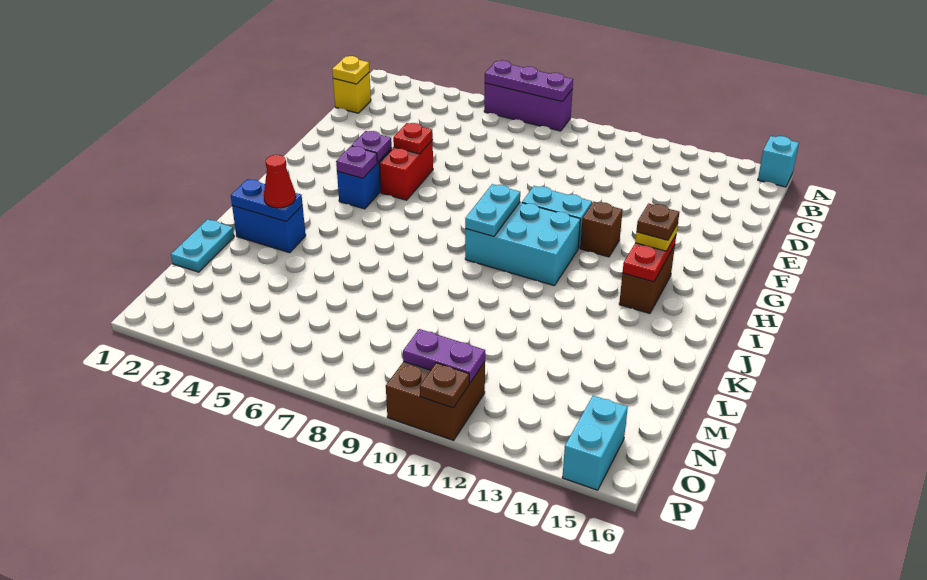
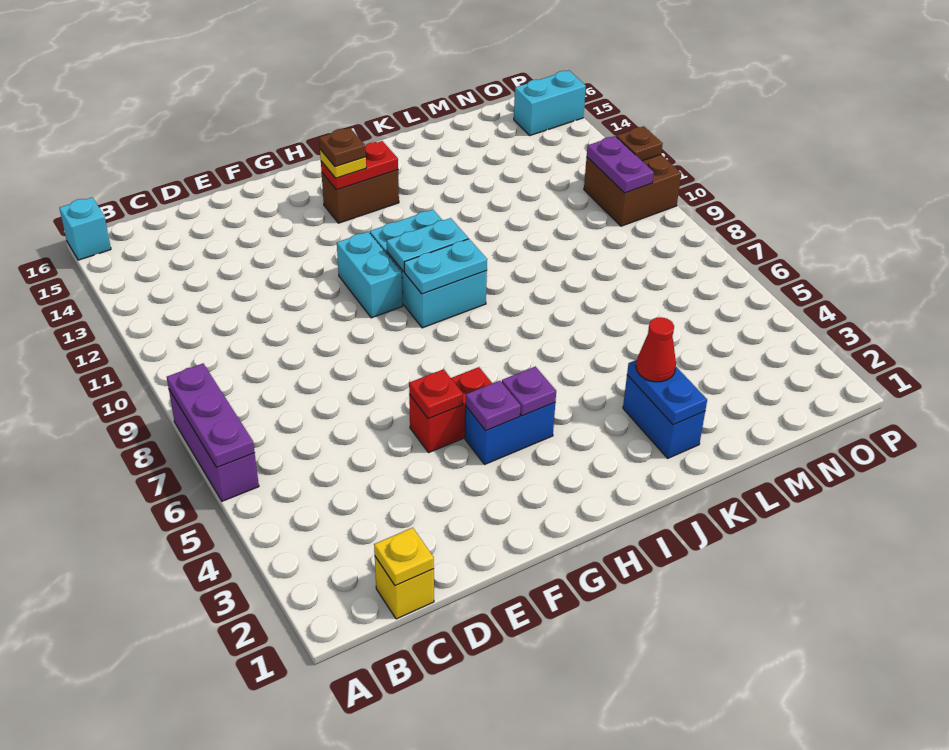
brown 1x1 brick [580,202,623,257] -> none
cyan 1x2 plate [171,219,234,272] -> cyan 1x2 plate moved to [387,218,468,272]

